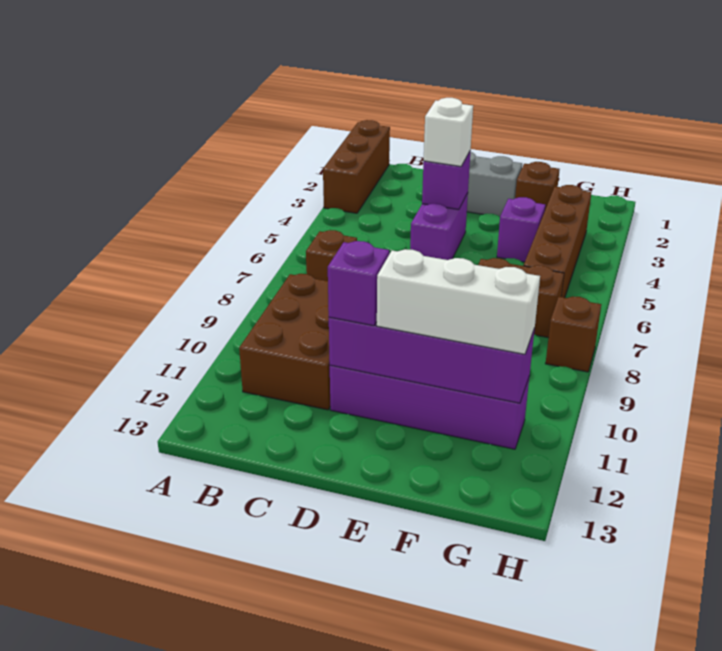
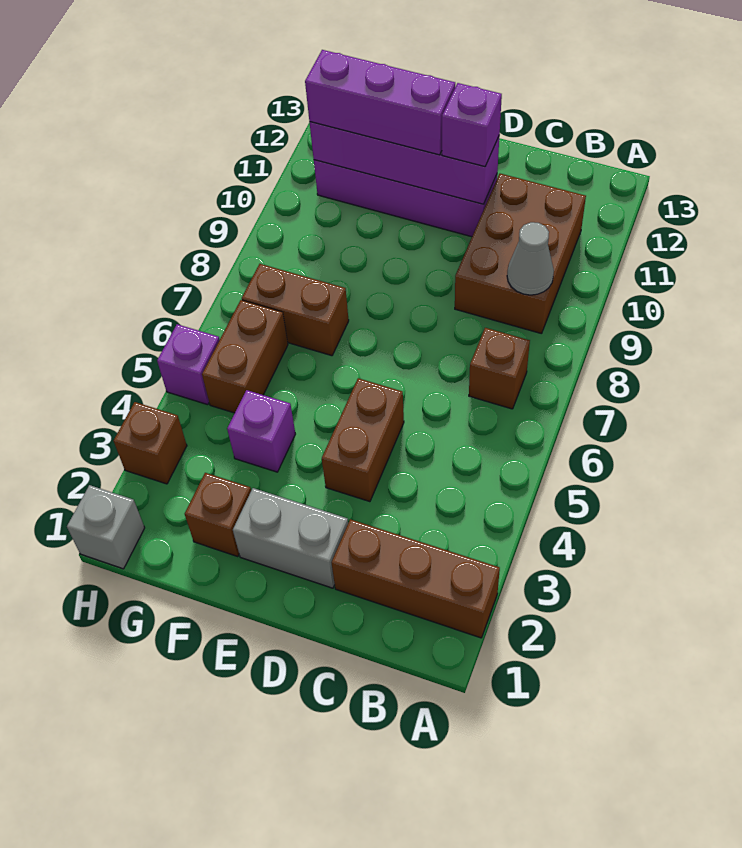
brown 1x3 brick [323,120,390,213] -> brown 1x3 brick turned to [332,519,500,638]
none -> grey 1x1 cone [507,222,554,295]
purple 1x2 brick [410,193,468,260] -> brown 1x2 brick [322,378,404,502]
purple 1x1 brick [422,150,471,210] -> purple 1x1 brick moved to [157,324,220,405]
white 1x1 brick [424,98,473,166] -> none
white 1x3 brick [377,249,540,354] -> purple 1x3 brick [305,50,455,155]
brown 1x4 brick [524,185,591,298] -> brown 1x2 brick [202,300,288,413]
none -> grey 1x1 brick [67,485,145,569]
brown 1x1 brick [546,297,601,372] -> brown 1x1 brick moved to [113,402,187,484]

